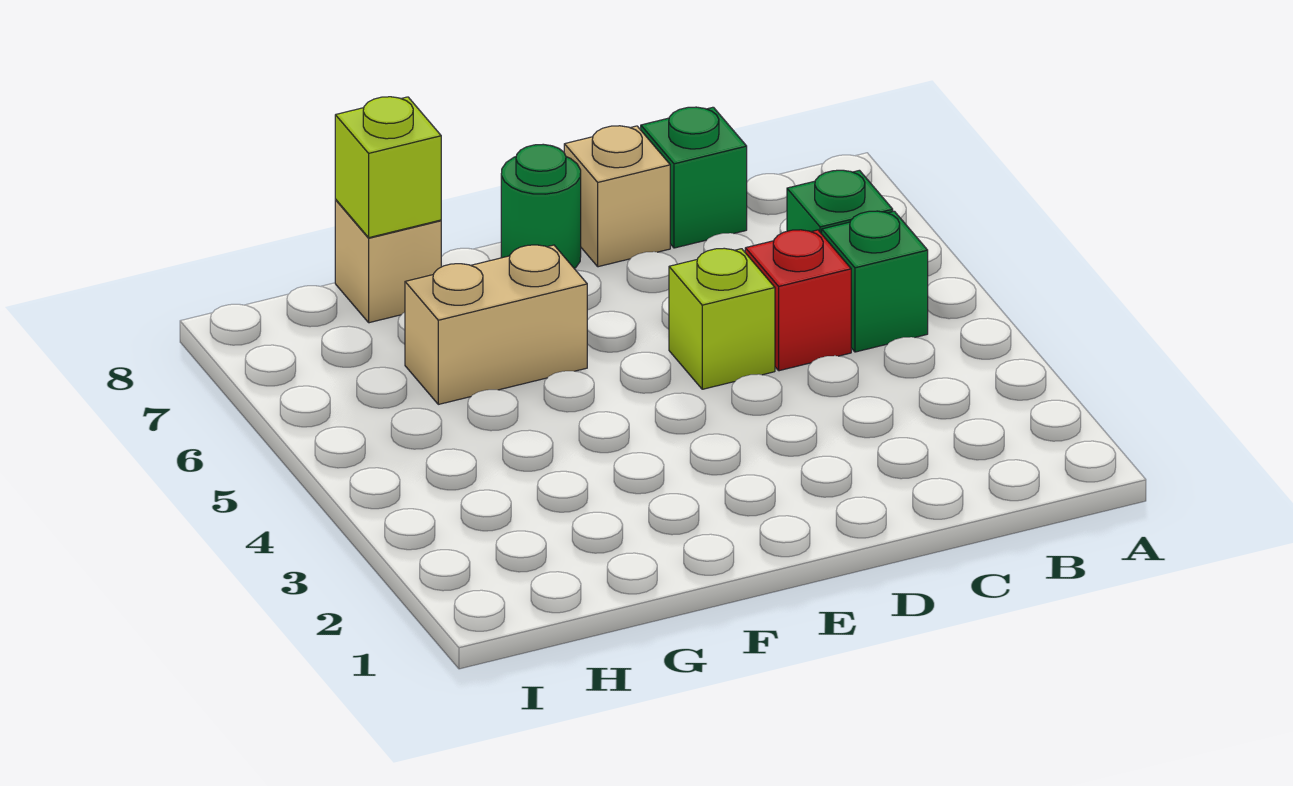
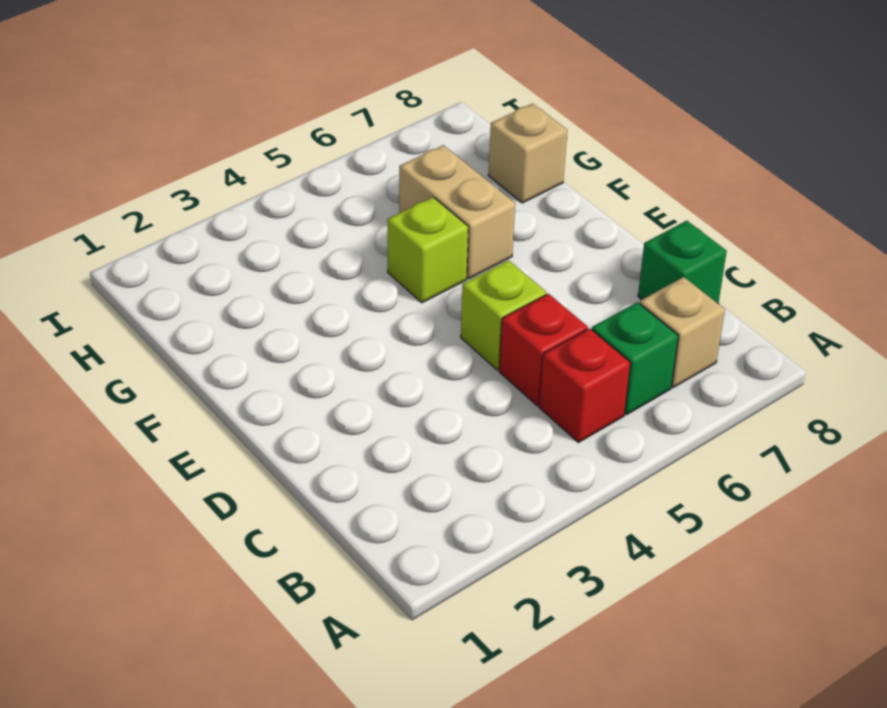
green 1x1 brick [822,211,928,352] -> red 1x1 brick [539,328,630,442]
tan 1x1 brick [564,126,670,267] -> tan 1x1 brick moved to [639,277,725,387]
green 1x1 round brick [501,144,581,269] -> none
lime 1x1 brick [335,97,441,238] -> lime 1x1 brick moved to [387,197,468,303]

